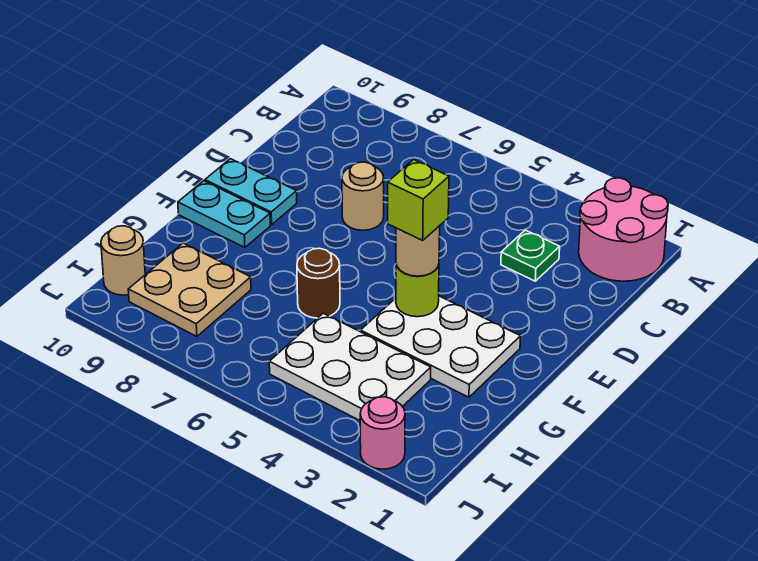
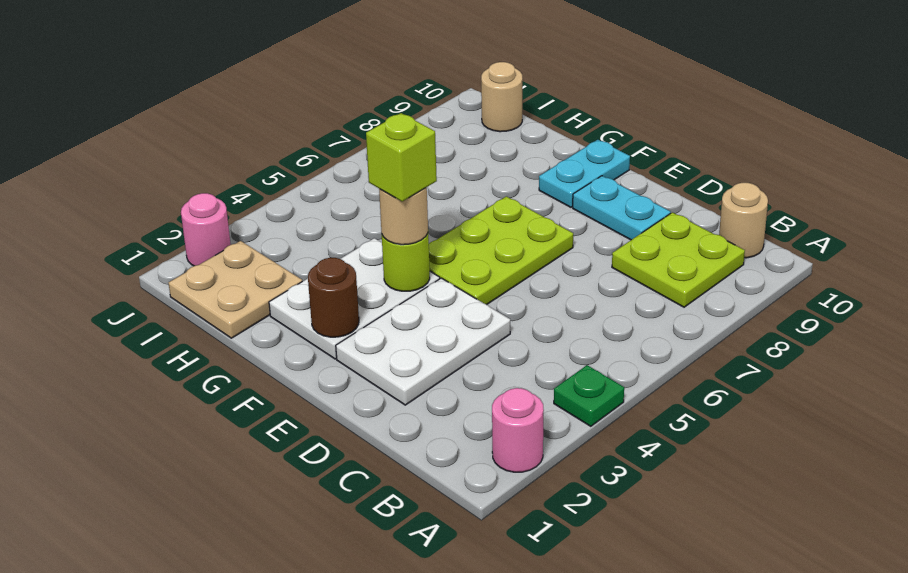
pink 2x2 round brick [579,178,668,281] -> pink 1x1 round brick [492,388,544,472]
none -> lime 2x2 plate [612,212,745,307]
green 1x1 plate [501,230,560,281] -> green 1x1 plate moved to [554,365,624,426]
tan 1x1 round brick [342,162,384,230] -> tan 1x1 round brick moved to [719,183,768,258]
none -> lime 2x3 plate [429,196,573,305]
cyan 1x2 plate [205,159,297,225] -> cyan 1x2 plate turned to [573,176,671,240]
brown 1x1 round brick [297,248,340,318] -> brown 1x1 round brick moved to [308,258,359,337]
white 2x3 plate [269,313,431,421] -> white 2x3 plate moved to [336,278,510,405]
tan 2x2 plate [128,243,251,336] -> tan 2x2 plate moved to [169,241,302,338]

